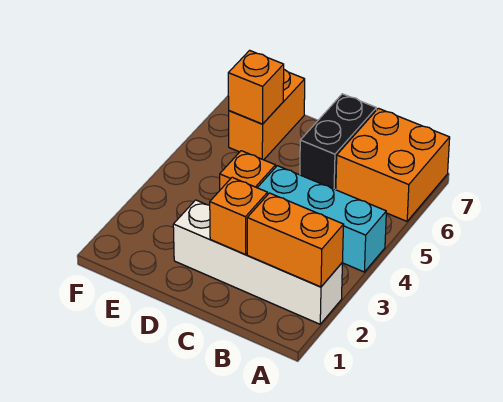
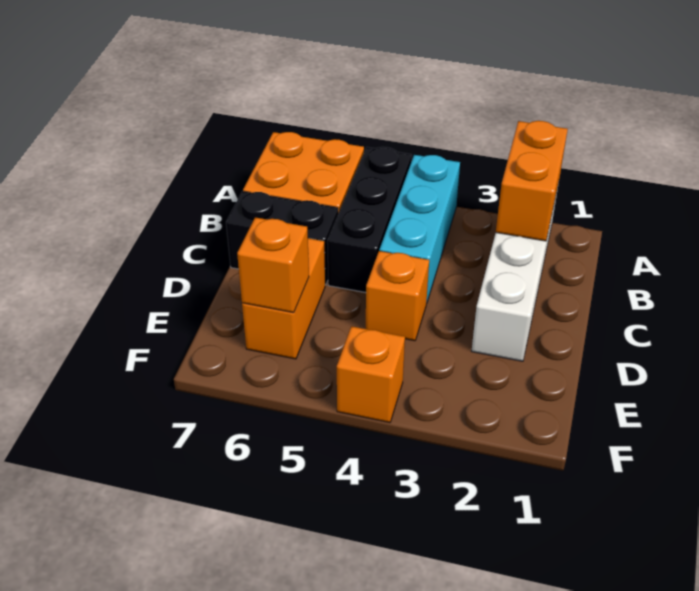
none -> black 1x3 brick [327,147,412,293]
orange 1x1 brick [210,177,268,254] -> orange 1x1 brick moved to [337,326,405,423]
orange 1x2 brick [229,70,305,160] -> orange 1x2 brick turned to [242,238,325,359]

